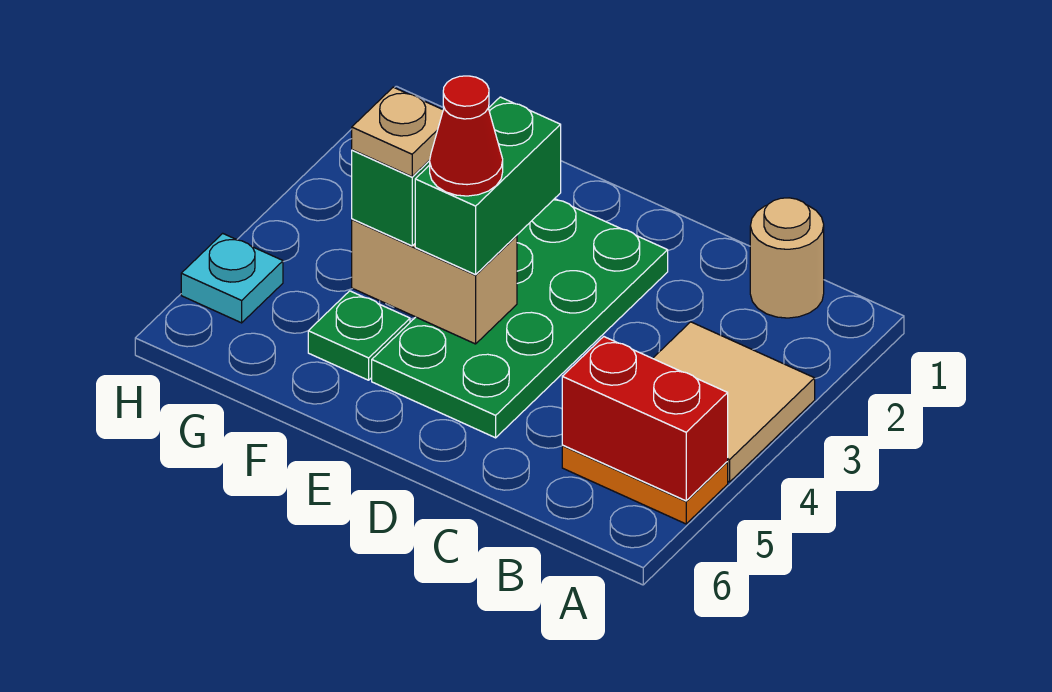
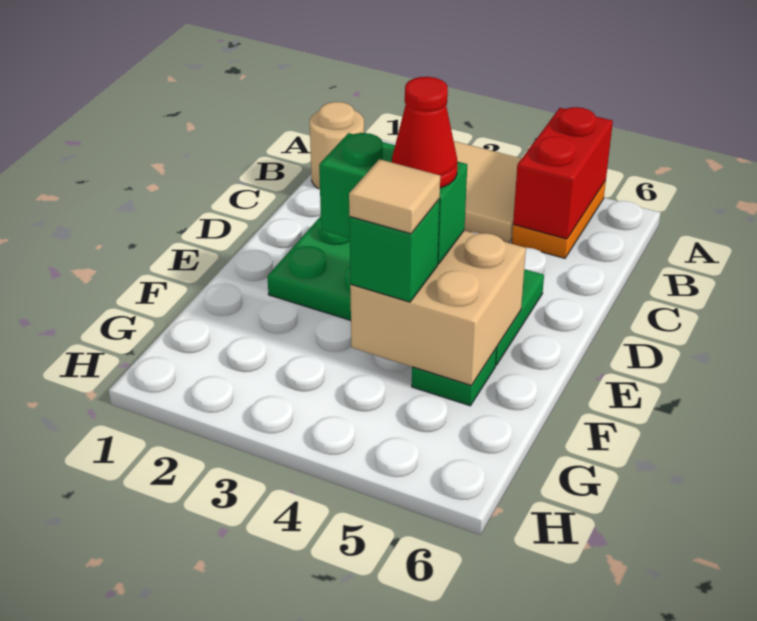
tan 1x2 brick [352,219,517,344] -> tan 2x2 brick [350,231,526,386]
tan 1x1 plate [352,87,443,177] -> tan 1x1 tile [349,159,440,234]
cyan 1x1 plate [181,233,283,323] -> none

